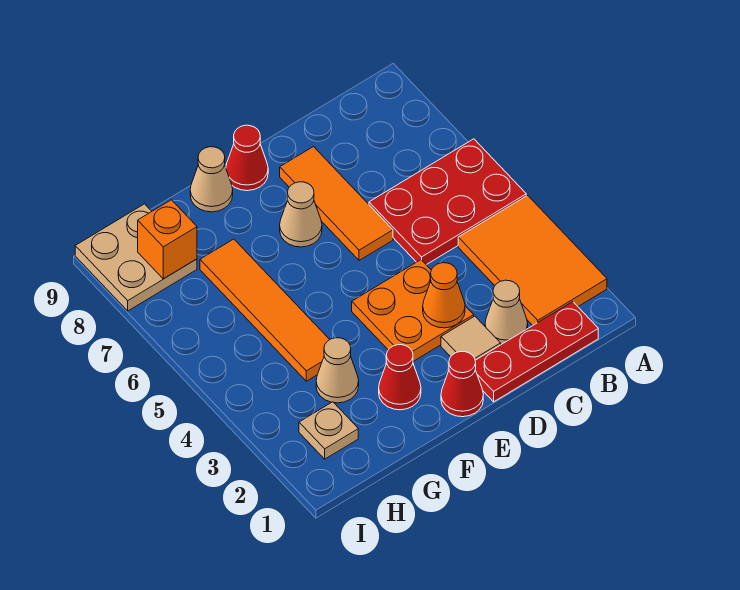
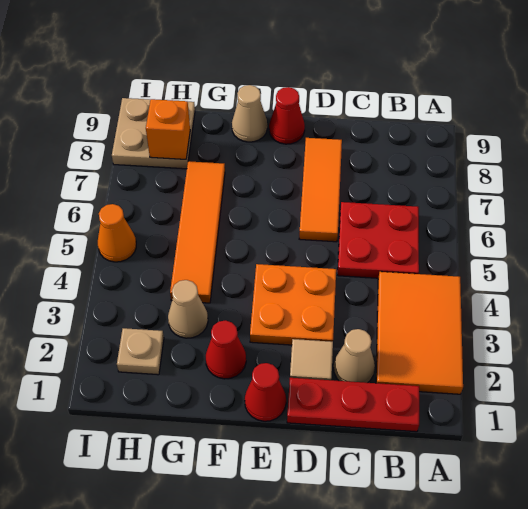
red 2x3 plate [369,139,526,265] -> red 2x2 plate [338,202,419,278]
orange 1x1 cone [423,263,465,328] -> orange 1x1 cone moved to [98,204,136,262]
tan 1x1 cone [280,182,322,247] -> none

